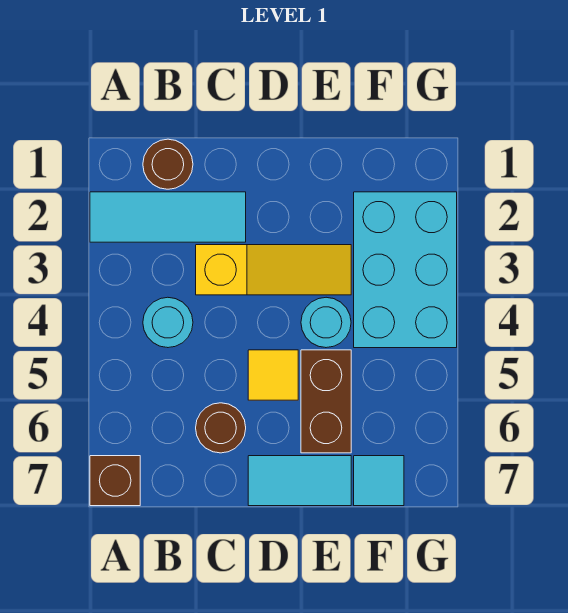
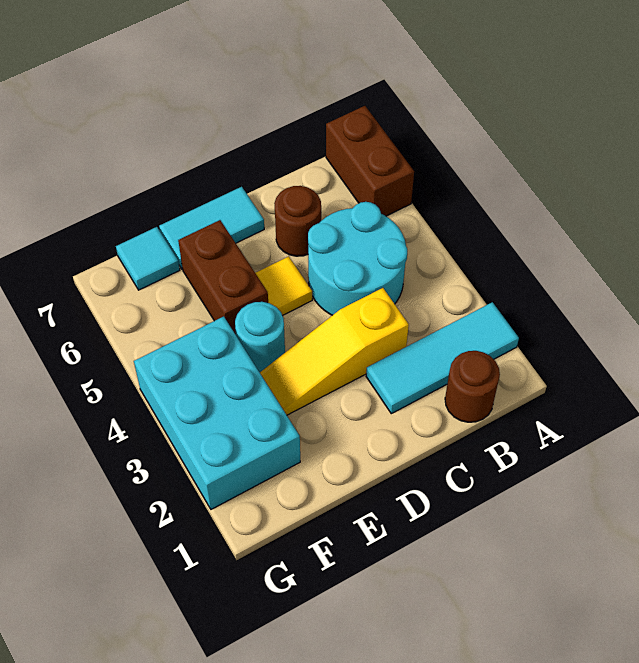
brown 1x1 brick [90,456,140,506] -> brown 1x2 brick [326,106,414,216]
cyan 1x1 round brick [143,297,193,348] -> cyan 2x2 round brick [308,202,407,315]

